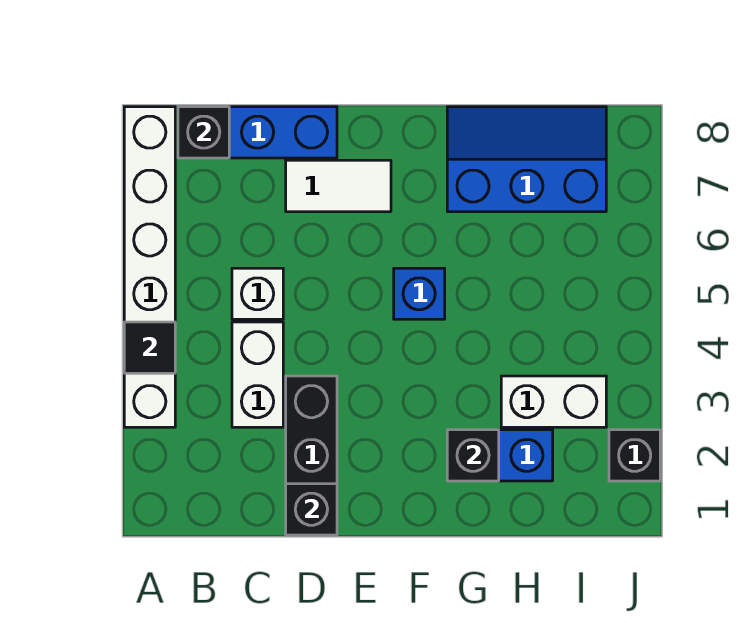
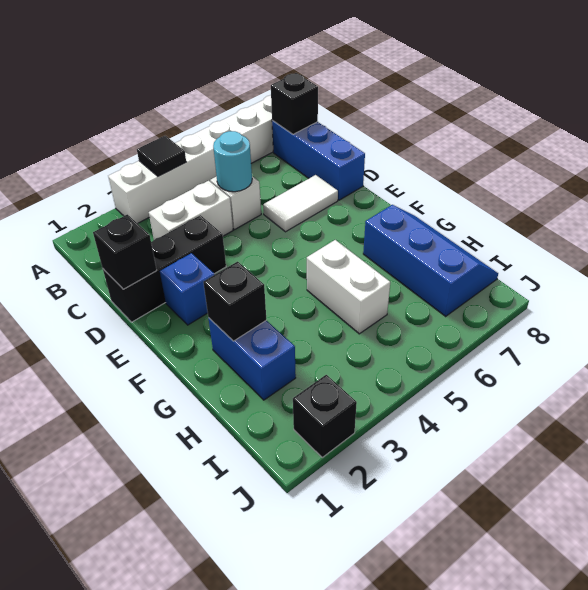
none -> cyan 1x1 round brick [213,131,252,192]
white 1x2 tile [286,160,391,212] -> white 1x2 tile turned to [263,175,338,232]
blue 1x1 brick [394,268,445,319] -> blue 1x1 brick moved to [160,253,215,325]
white 1x2 brick [501,376,606,427] -> white 1x2 brick moved to [307,240,390,334]

